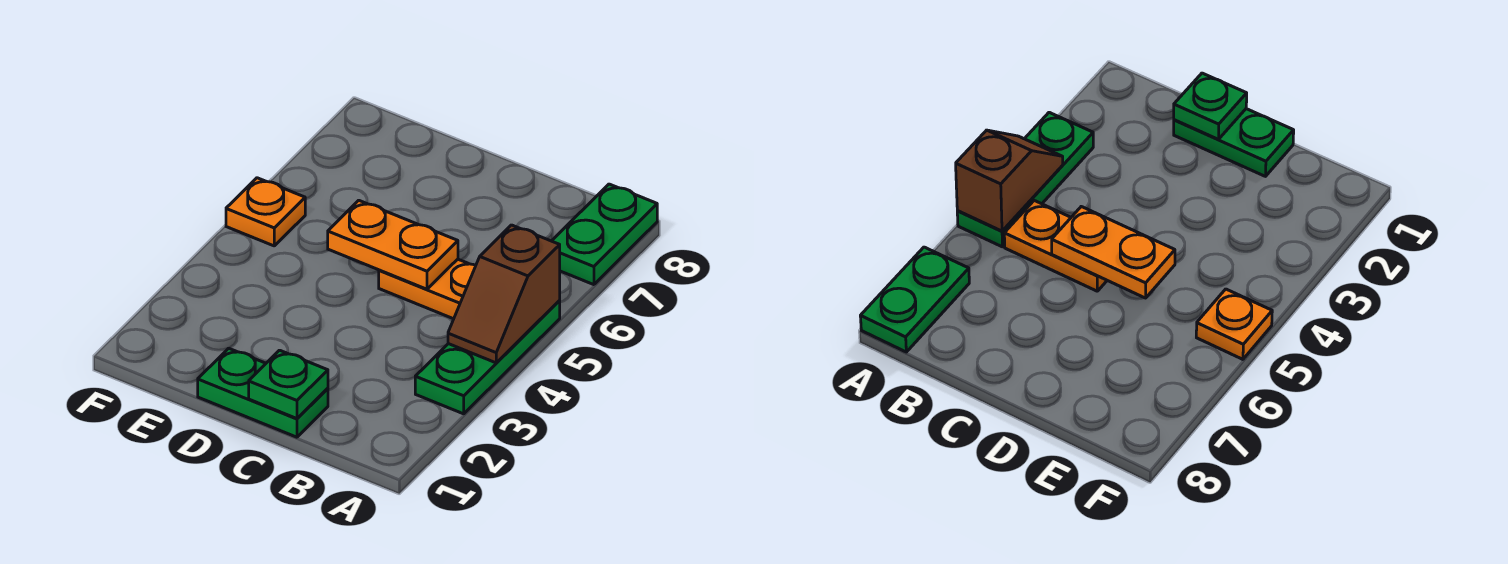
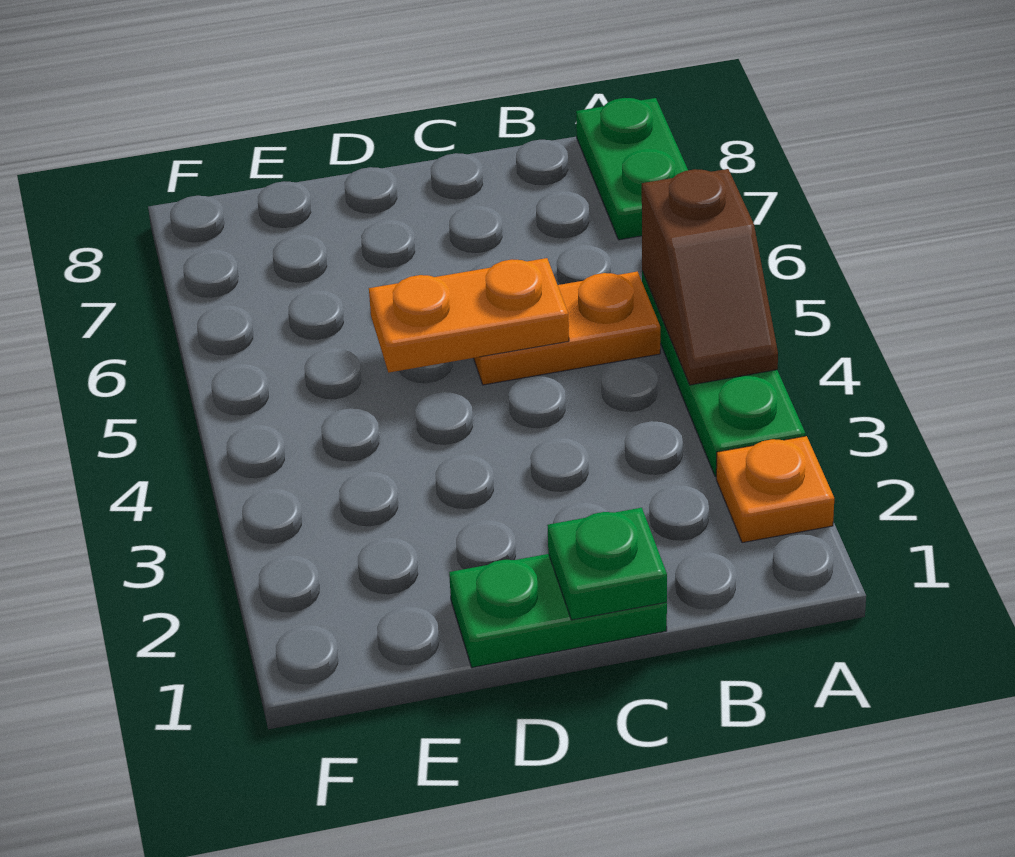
orange 1x1 plate [226,178,305,246] -> orange 1x1 plate moved to [716,436,834,543]

